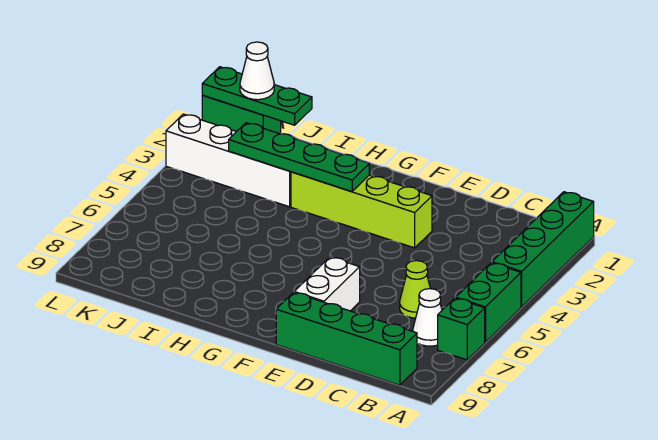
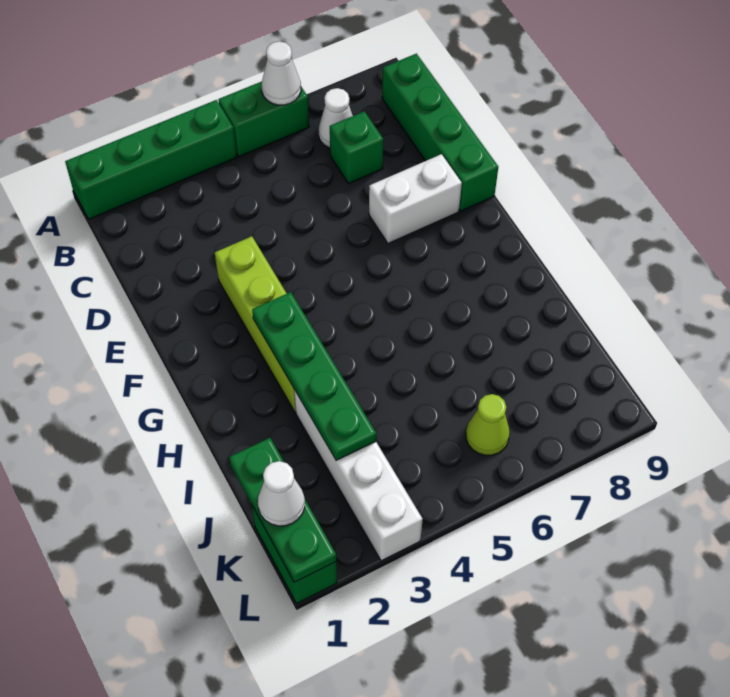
none -> white 1x1 cone [262,41,301,105]
green 1x1 brick [438,298,485,360] -> green 1x1 brick moved to [330,111,383,184]
lime 1x1 cone [400,261,431,318] -> lime 1x1 cone moved to [466,394,510,455]

